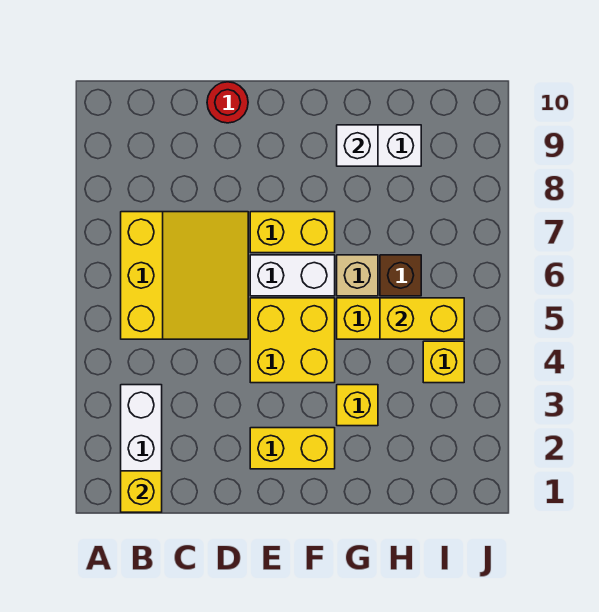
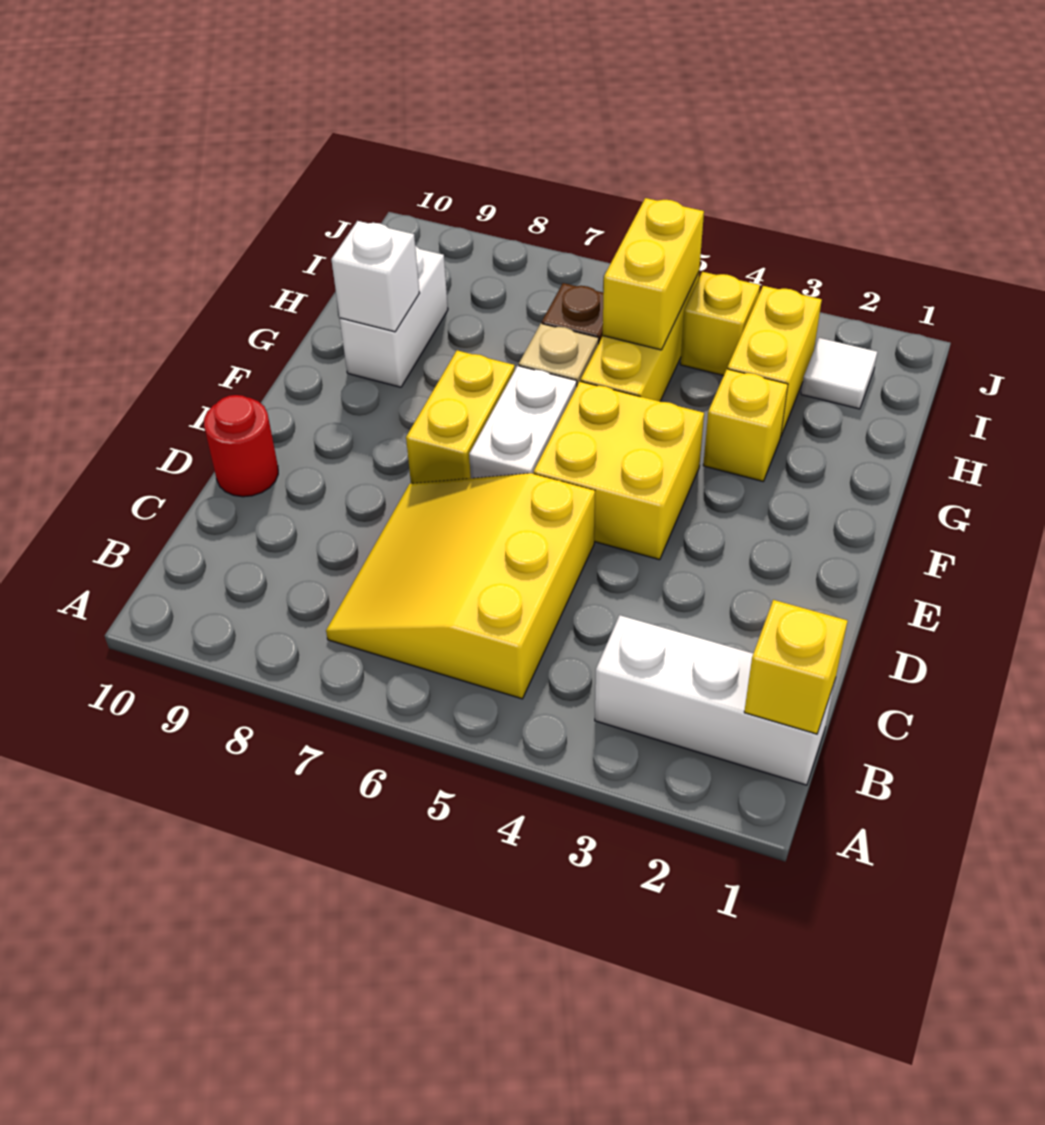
yellow 3x3 slope [121,212,248,339] -> yellow 3x3 slope turned to [326,473,595,699]
yellow 1x2 brick [250,428,335,469] -> yellow 1x2 brick moved to [727,286,822,436]
none -> white 1x1 tile [801,338,877,409]

